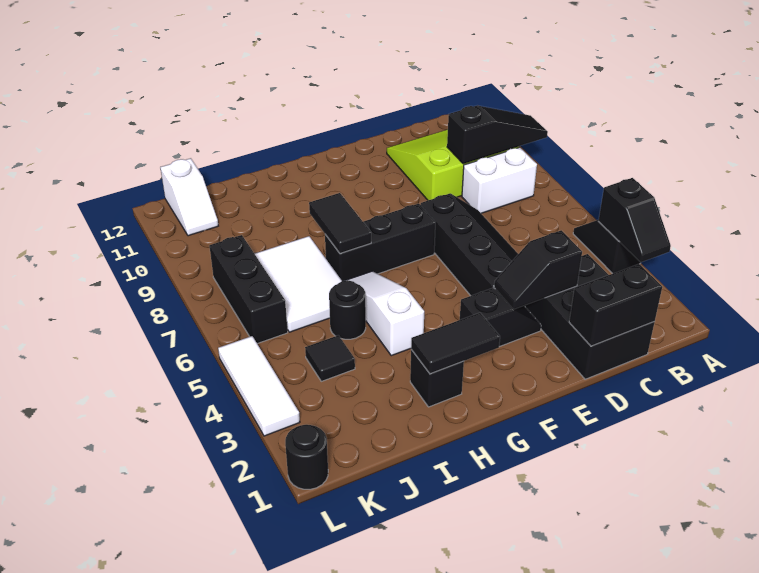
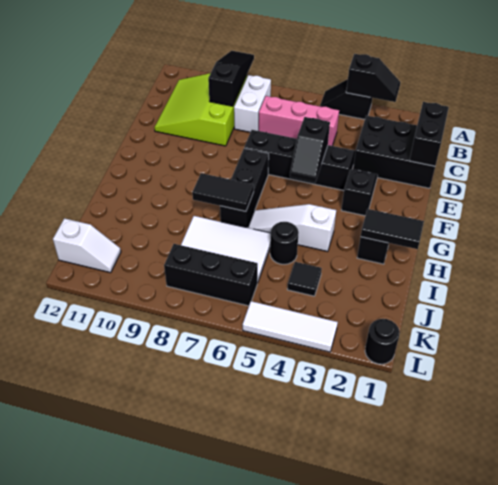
none -> pink 1x3 brick [259,96,339,146]
black 1x2 slope [494,230,582,309] -> black 1x2 slope moved to [290,117,330,182]
black 1x2 tile [411,313,500,374] -> black 1x2 tile turned to [361,209,424,249]

